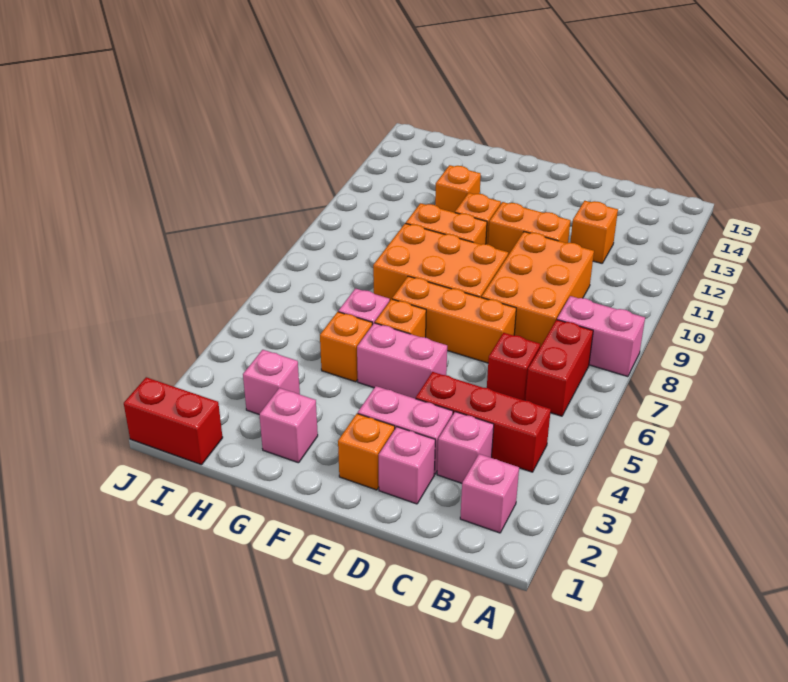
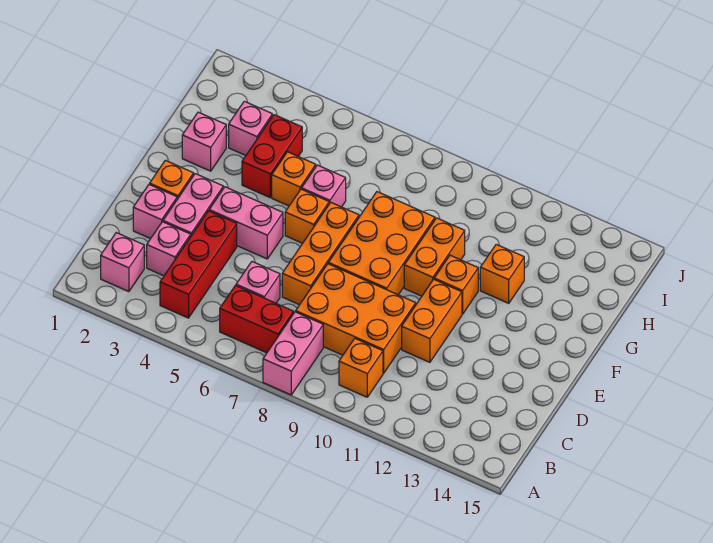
red 1x1 brick [487,333,540,400] -> pink 1x1 brick [236,262,280,303]
orange 1x1 brick [570,201,618,263] -> orange 1x1 brick moved to [339,338,383,397]
pink 1x2 brick [357,323,447,399] -> pink 1x2 brick turned to [209,187,283,259]
red 1x2 brick [124,377,223,465] -> red 1x2 brick moved to [242,115,302,197]

